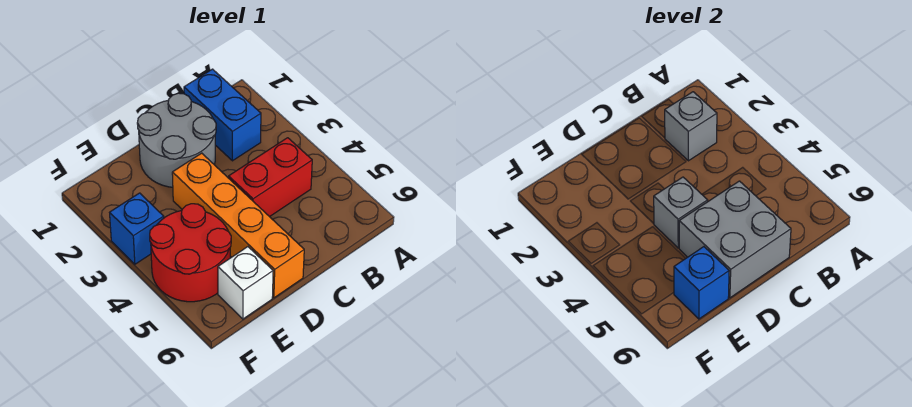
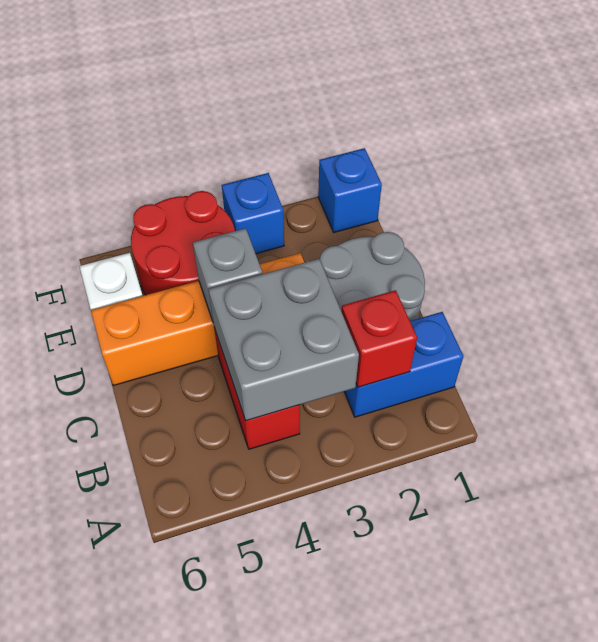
grey 1x1 brick [665,92,717,161] -> red 1x1 brick [341,290,417,387]
grey 2x2 brick [679,181,791,298] -> grey 2x2 brick moved to [208,259,359,421]
blue 1x1 brick [674,247,729,319] -> blue 1x1 brick moved to [318,148,382,232]

